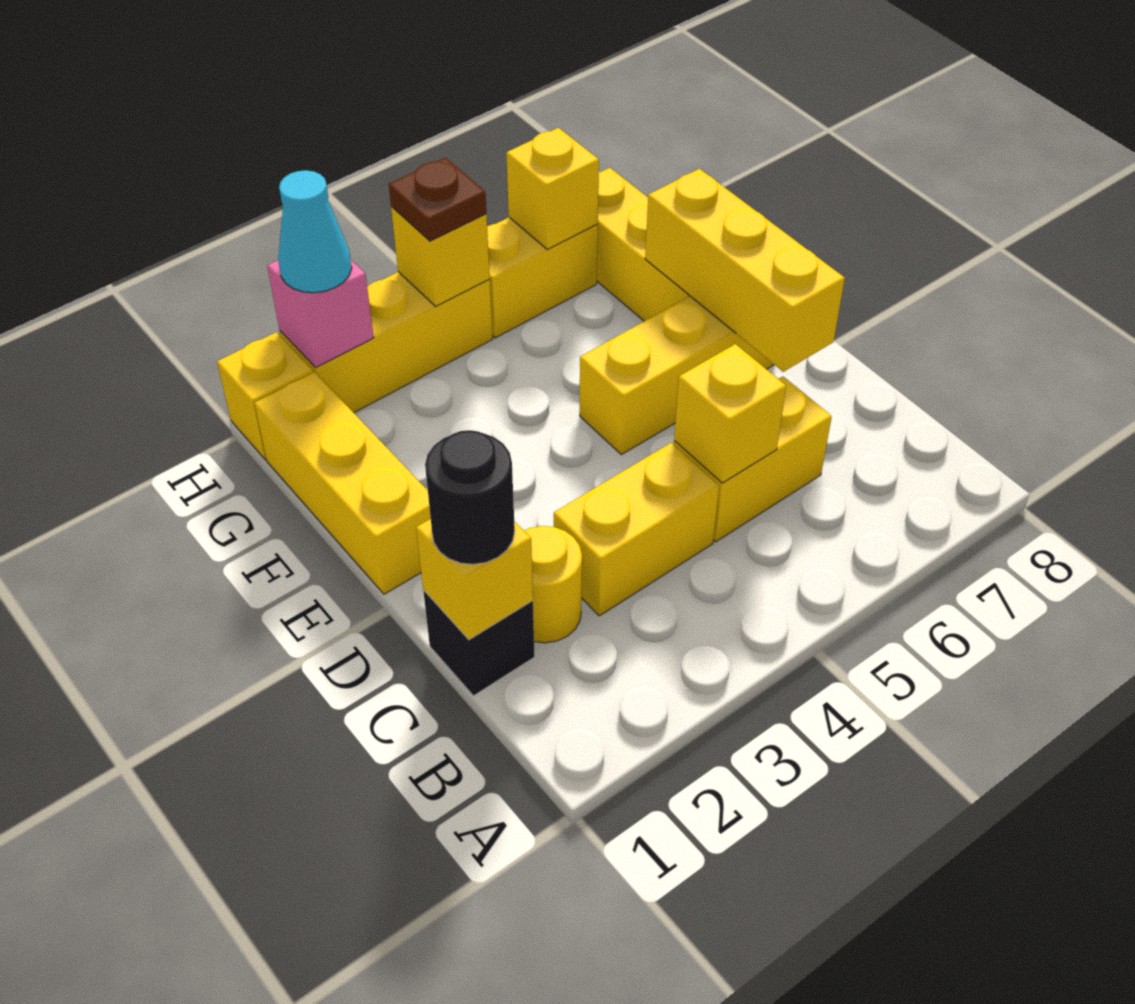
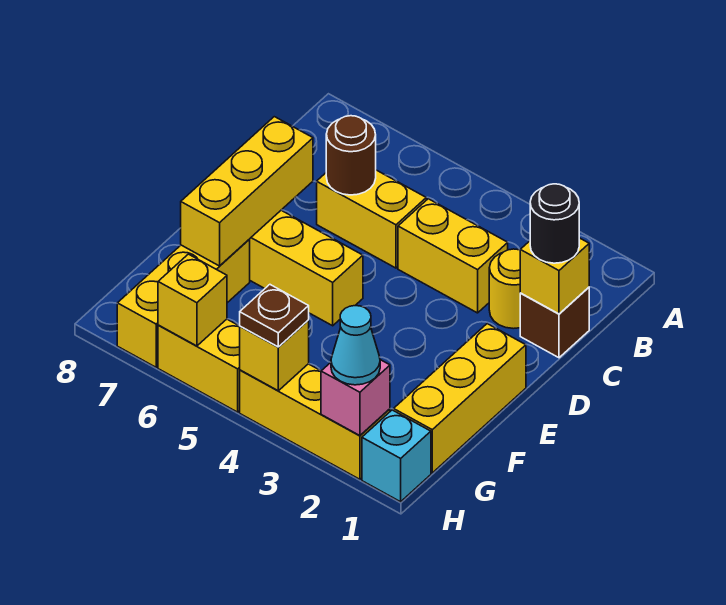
black 1x1 brick [423,590,535,696] -> brown 1x1 brick [520,287,589,358]
yellow 1x1 brick [674,344,786,483] -> none
none -> brown 1x1 round brick [326,116,376,195]
yellow 1x1 brick [217,332,313,460] -> cyan 1x1 brick [362,410,431,502]

